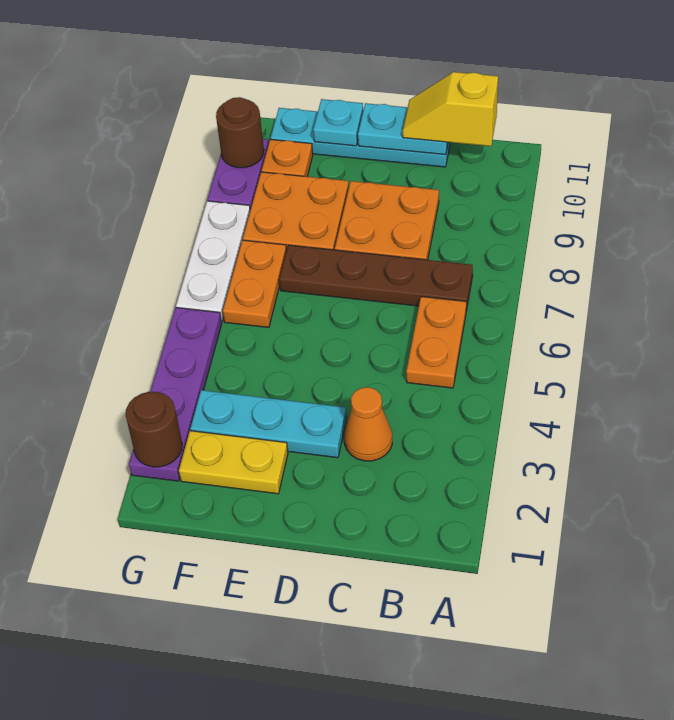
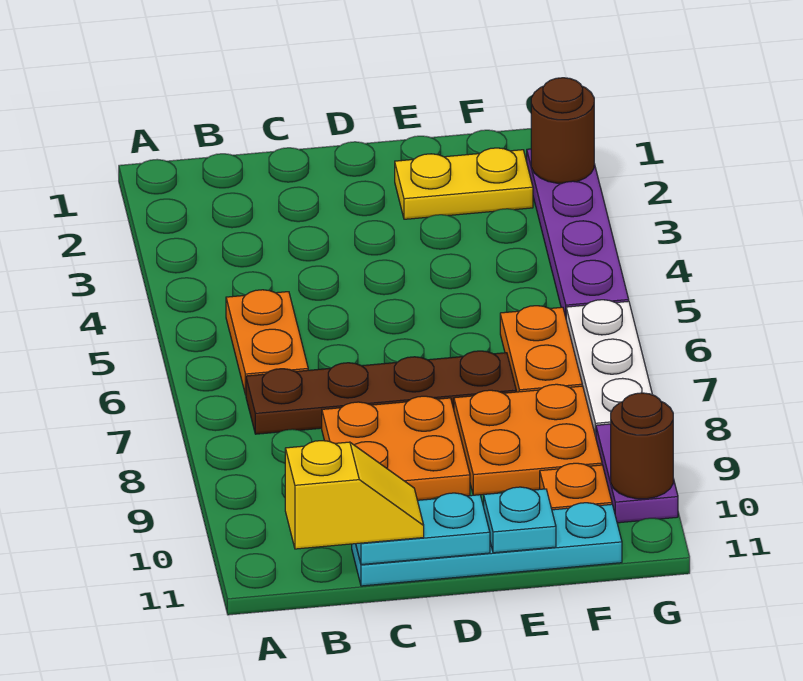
orange 1x1 cone [344,387,392,461] -> none
cyan 1x3 plate [190,390,347,458] -> none

